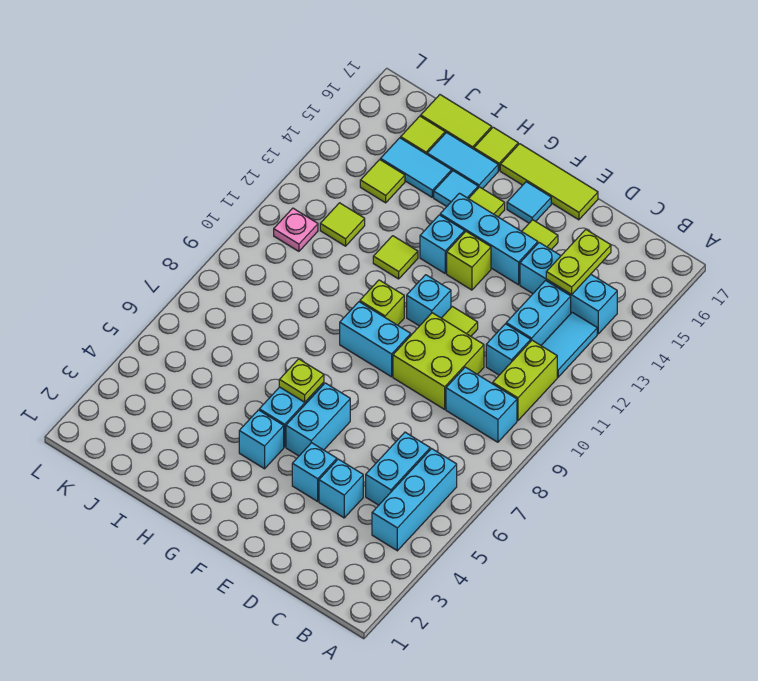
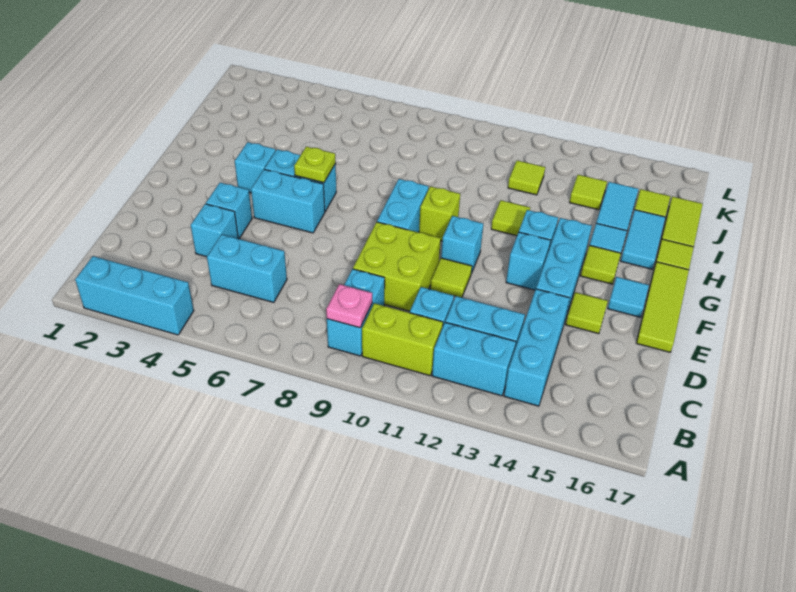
cyan 1x3 brick [372,449,457,551] -> cyan 1x3 brick moved to [75,256,194,335]
cyan 1x2 tile [541,312,597,377] -> cyan 1x2 brick [432,322,516,396]
lime 1x2 plate [546,230,611,294] -> none
lime 1x1 brick [447,232,491,290] -> cyan 1x1 brick [506,232,551,290]
pink 1x1 plate [274,208,318,251] -> pink 1x1 plate moved to [326,284,372,328]

